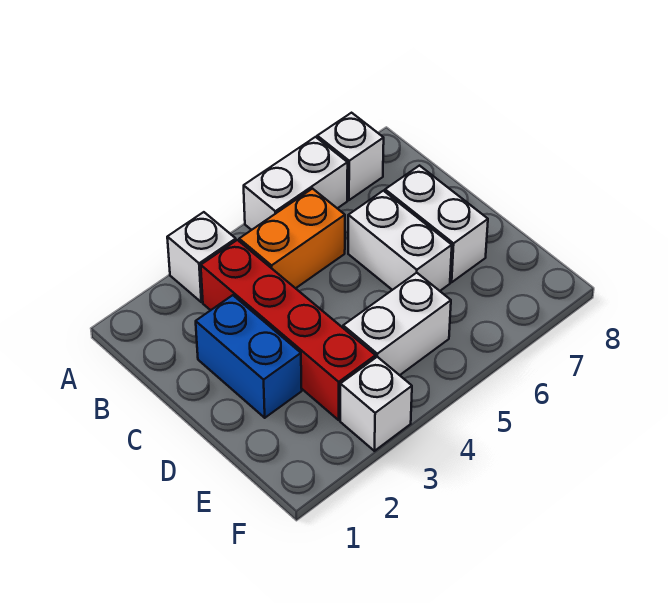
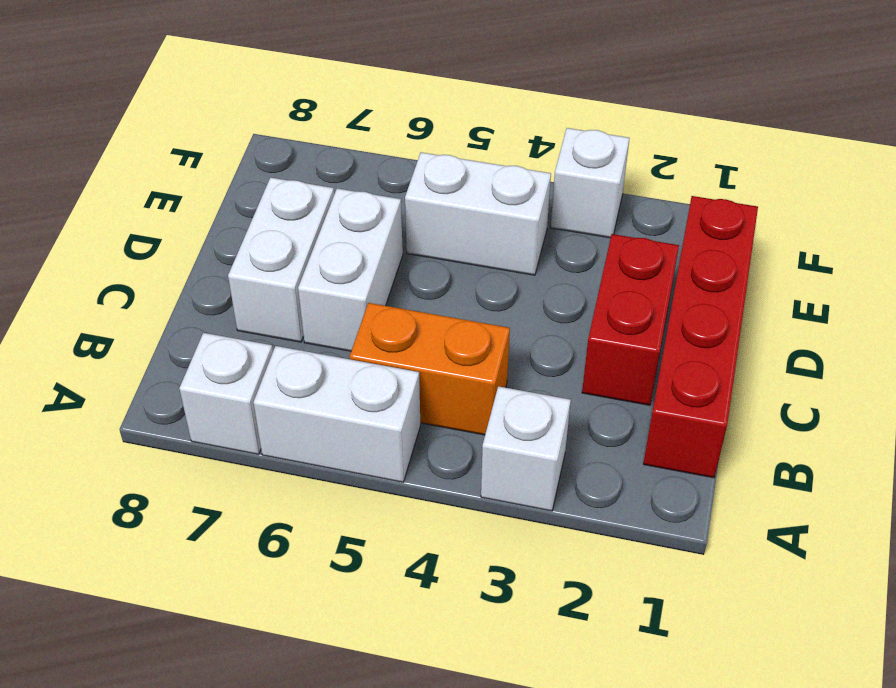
red 1x4 brick [201,240,376,420] -> red 1x4 brick moved to [643,196,758,478]
blue 1x2 brick [196,295,302,418] -> red 1x2 brick [582,234,679,405]

